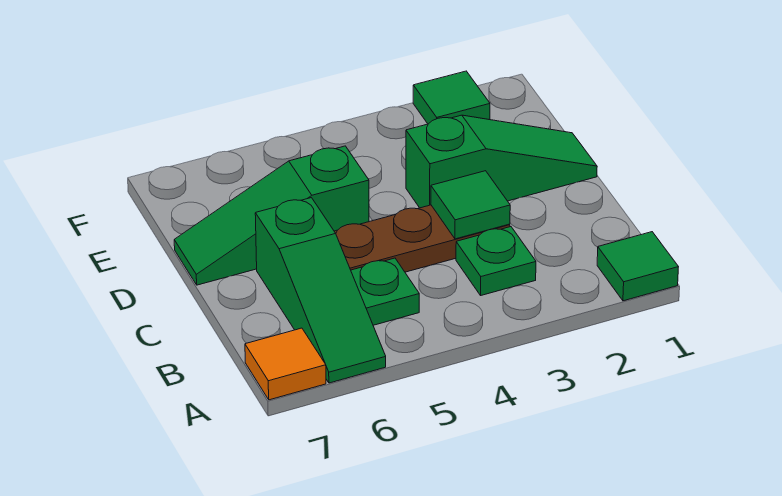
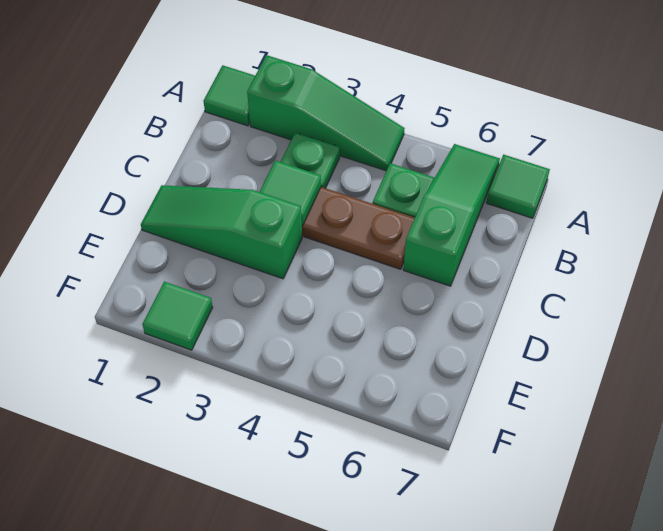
orange 1x1 tile [245,328,326,400] -> green 1x1 tile [486,155,550,218]
green 1x3 slope [174,146,369,285] -> green 1x3 slope moved to [247,55,405,171]

